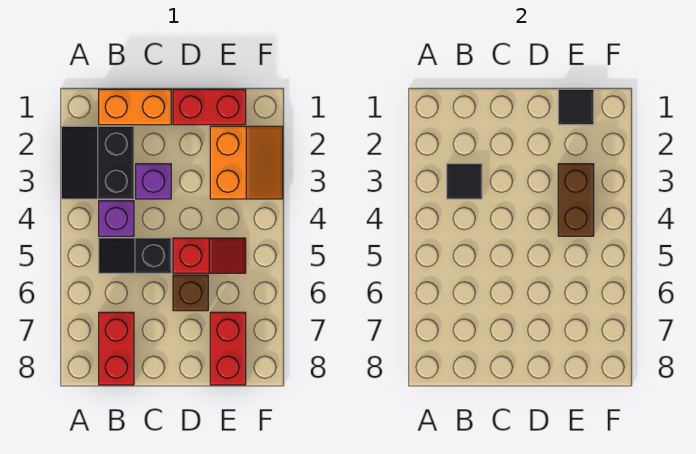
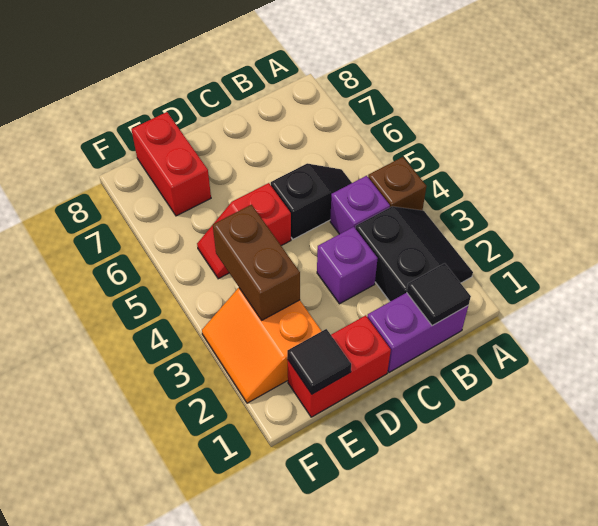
orange 1x2 brick [99,89,171,125] -> purple 1x2 brick [367,293,468,372]
black 1x1 tile [447,164,482,199] -> black 1x1 tile moved to [407,263,471,326]
red 1x2 brick [99,312,134,385] -> none
brown 1x1 brick [173,275,208,311] -> brown 1x1 brick moved to [368,157,426,210]

